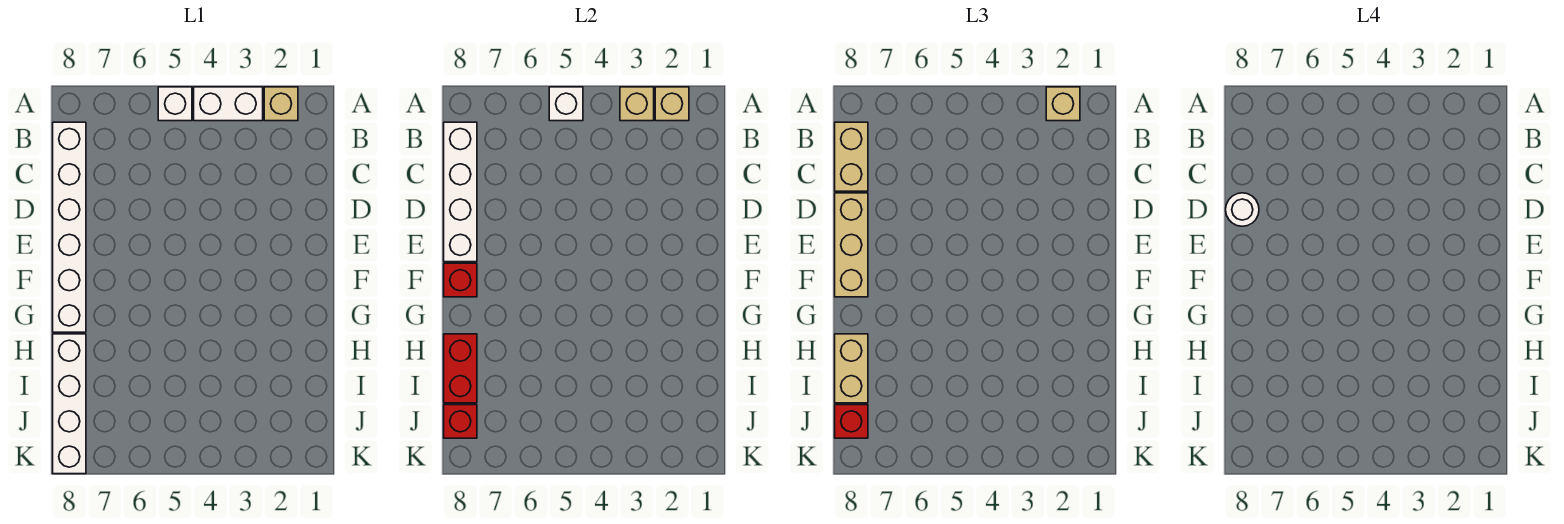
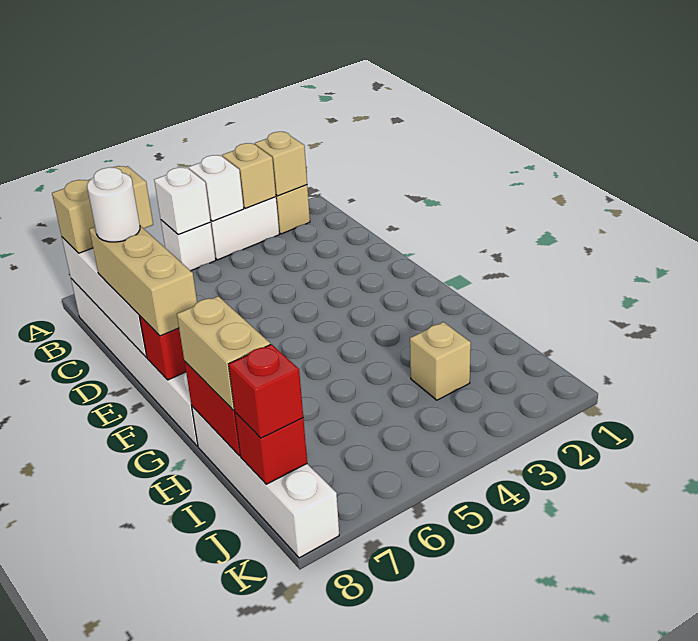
tan 1x1 brick [1046,87,1080,121] -> tan 1x1 brick moved to [410,322,471,400]
none -> white 1x1 brick [189,155,244,221]
tan 1x2 brick [835,122,868,191] -> tan 1x2 brick turned to [52,166,153,253]

